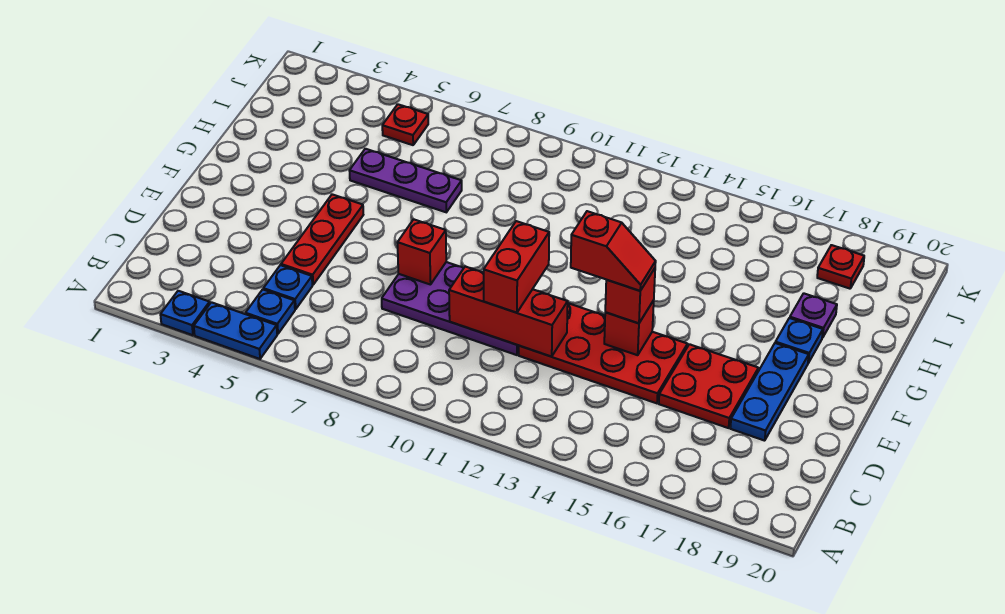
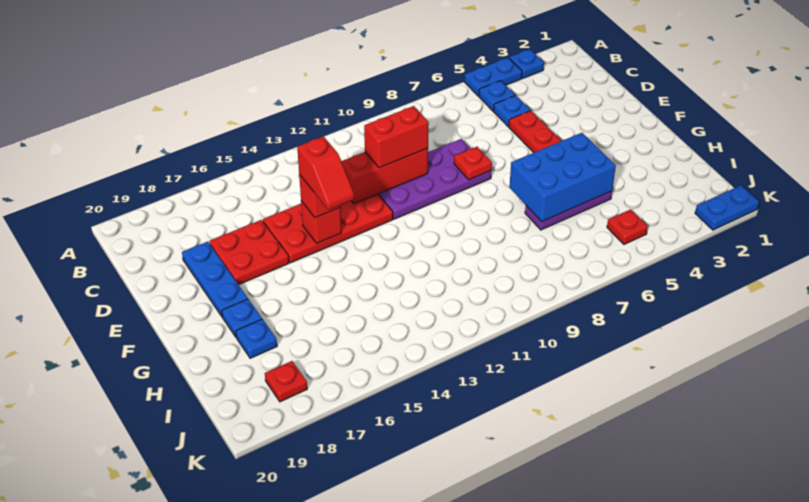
red 1x2 brick [484,221,549,313] -> red 1x2 brick turned to [364,106,429,168]
red 1x1 brick [397,219,446,285] -> red 1x1 plate [454,147,492,180]
red 1x2 slope [571,211,656,291] -> red 1x2 slope turned to [297,136,354,210]
none -> blue 2x3 brick [509,133,616,222]
purple 1x1 plate [790,293,837,338] -> blue 1x1 plate [236,319,277,358]
none -> blue 1x2 plate [695,185,759,230]

